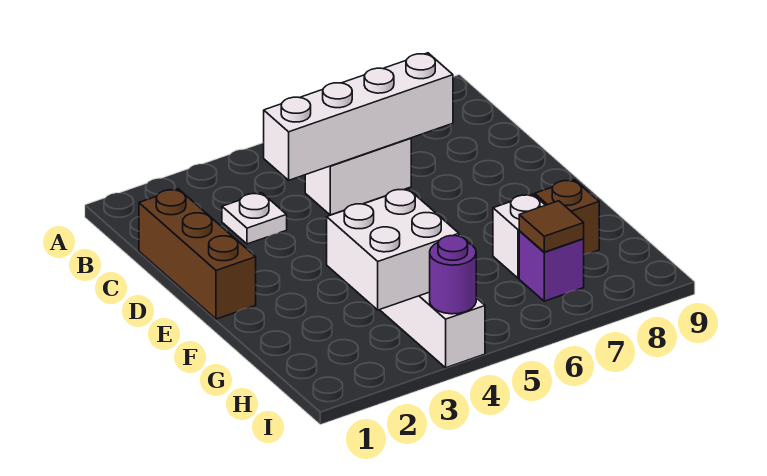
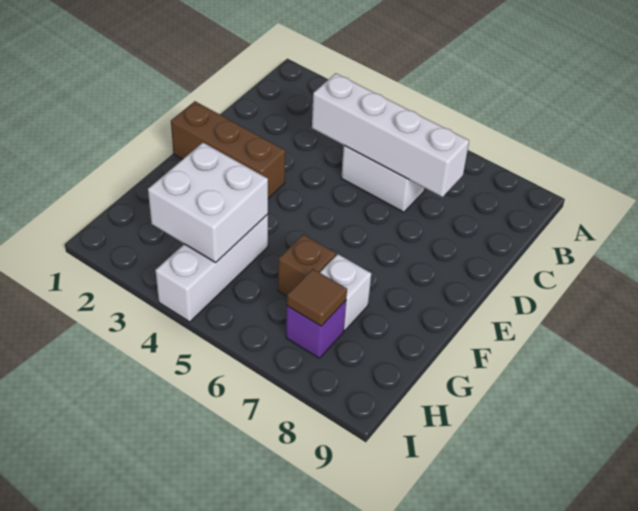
brown 1x3 brick [139,189,256,319] -> brown 1x3 brick turned to [171,101,285,199]
white 1x1 plate [222,193,287,244] -> none
brown 1x1 brick [535,180,599,254] -> brown 1x1 brick moved to [278,234,336,296]
purple 1x1 round brick [430,236,476,314] -> none

